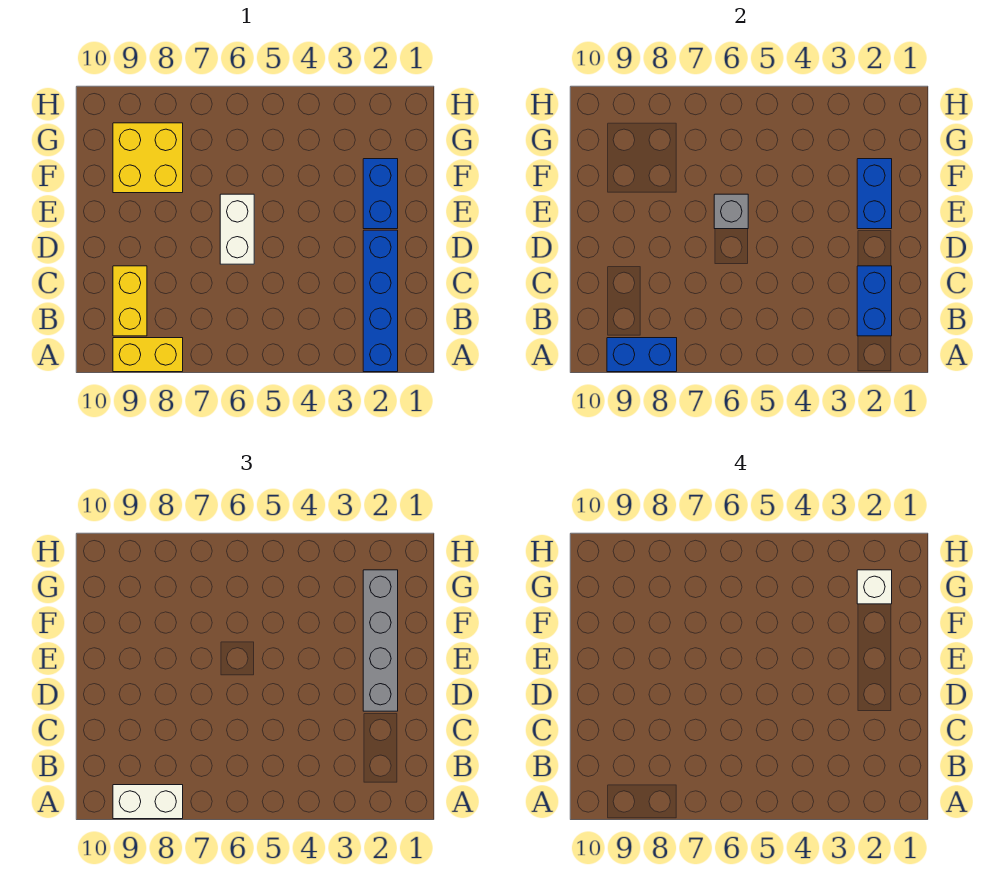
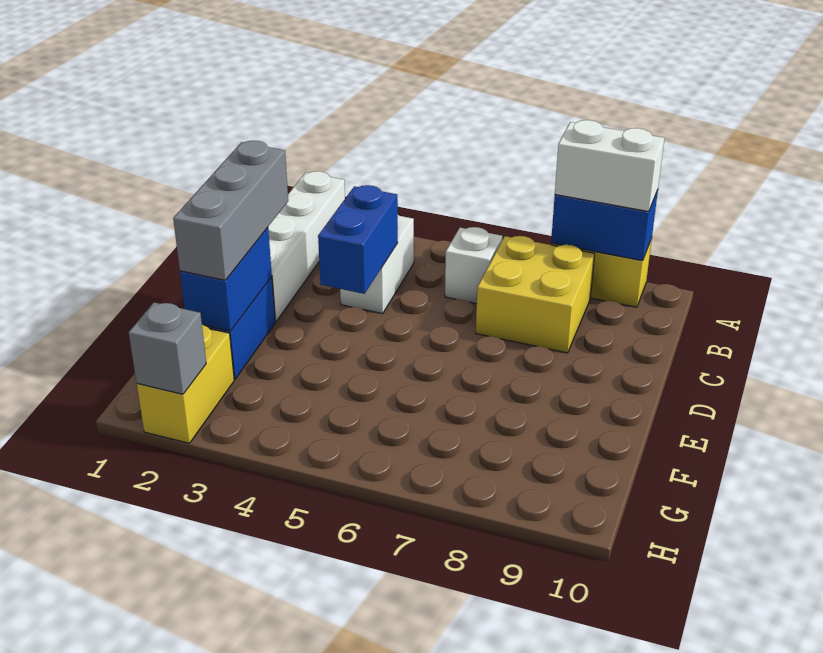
blue 1x4 brick [363,230,398,372] -> white 1x4 brick [268,171,345,321]
blue 1x2 brick [857,266,892,336] -> blue 1x2 brick moved to [318,185,398,294]
yellow 1x2 brick [113,266,147,336] -> yellow 1x2 brick moved to [137,325,234,443]
grey 1x4 brick [363,570,398,711] -> grey 1x3 brick [173,141,288,280]
white 1x2 brick [220,194,254,264] -> white 1x2 brick moved to [340,215,414,314]
grey 1x1 brick [714,194,748,229] -> grey 1x1 brick moved to [129,302,206,394]
yellow 2x2 brick [113,123,183,193] -> yellow 2x2 brick moved to [476,236,595,353]
white 1x1 brick [857,570,892,604] -> white 1x1 brick moved to [445,227,502,304]

